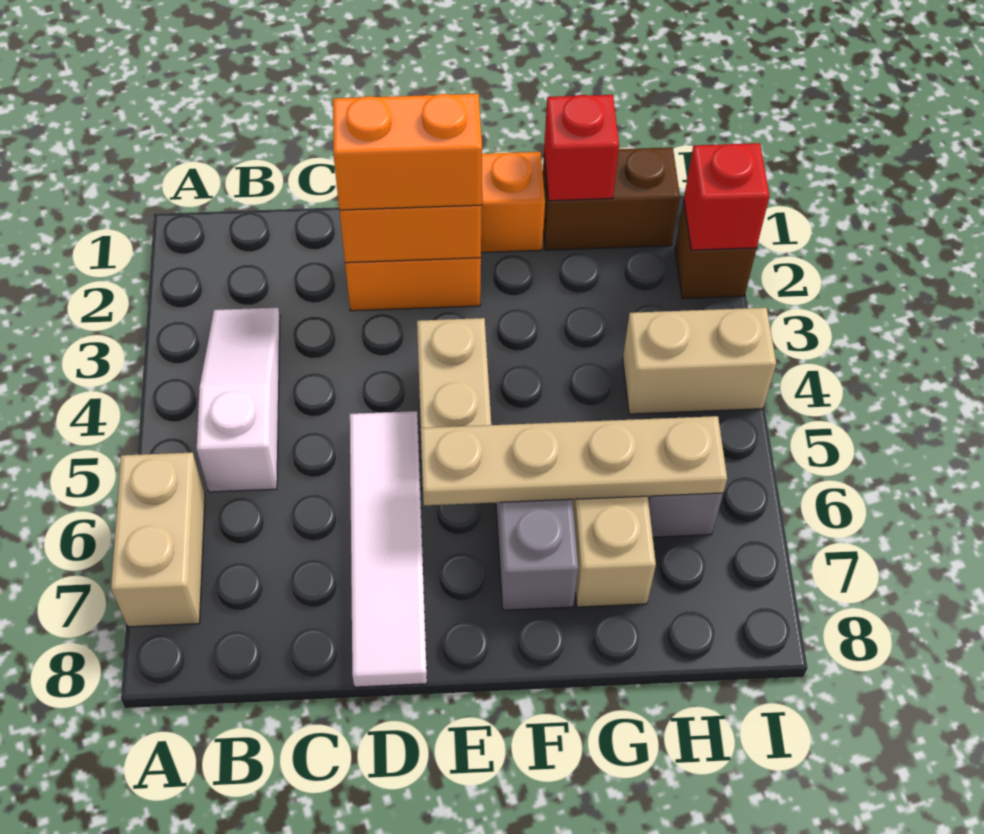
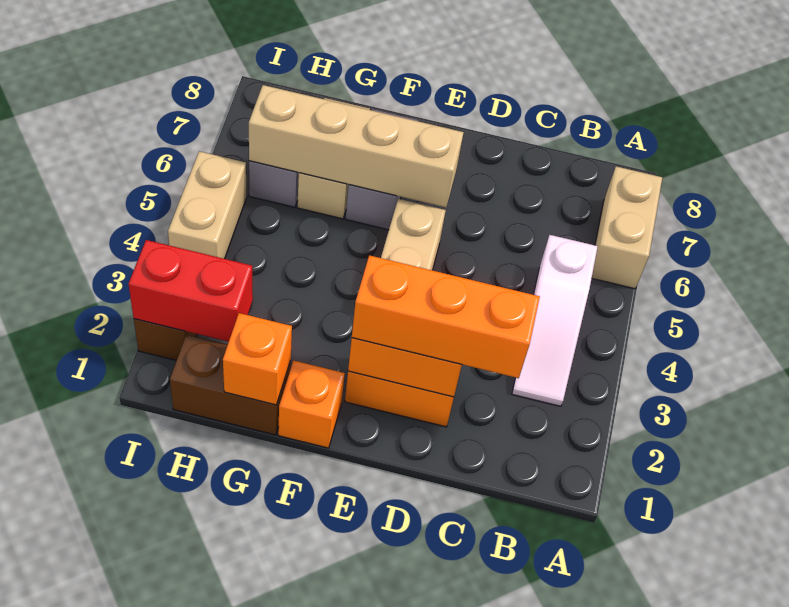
orange 1x2 brick [333,94,482,210] -> orange 1x3 brick [352,255,540,378]
white 1x4 tile [350,411,427,687] -> none
tan 1x4 plate [421,416,727,505] -> tan 1x4 brick [249,85,464,207]
red 1x1 brick [544,95,619,201] -> orange 1x1 brick [223,313,292,405]
tan 1x2 brick [623,308,776,414] -> tan 1x2 brick turned to [168,151,247,259]
red 1x1 brick [684,143,770,250] -> red 1x2 brick [129,240,253,342]

